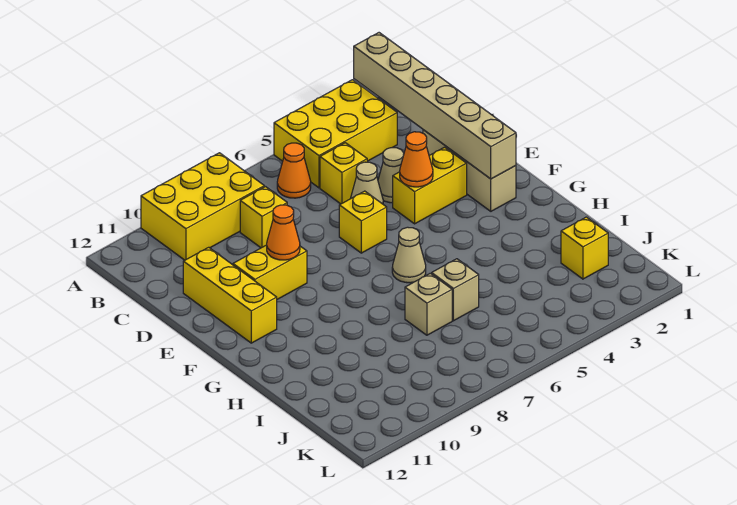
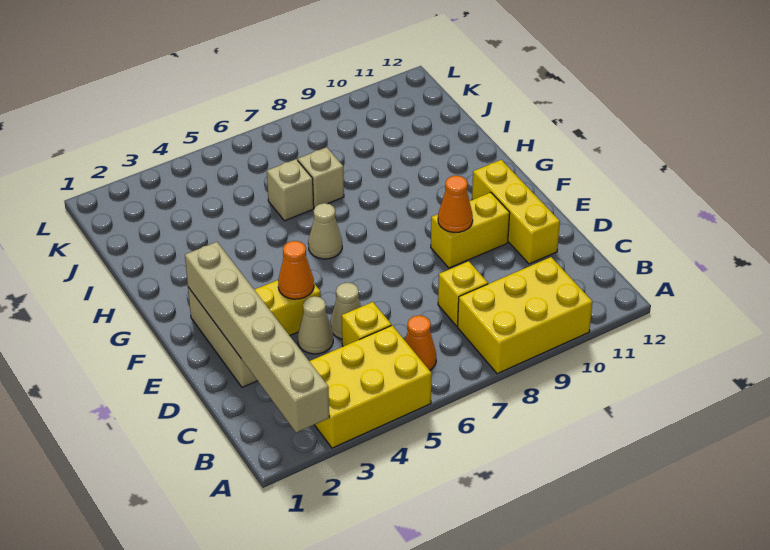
yellow 1x1 brick [339,191,387,253] -> none
yellow 1x1 brick [561,217,608,279] -> none

